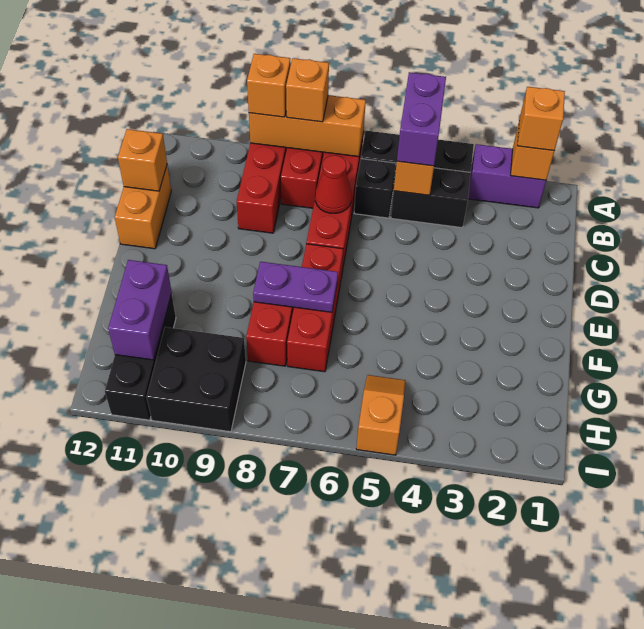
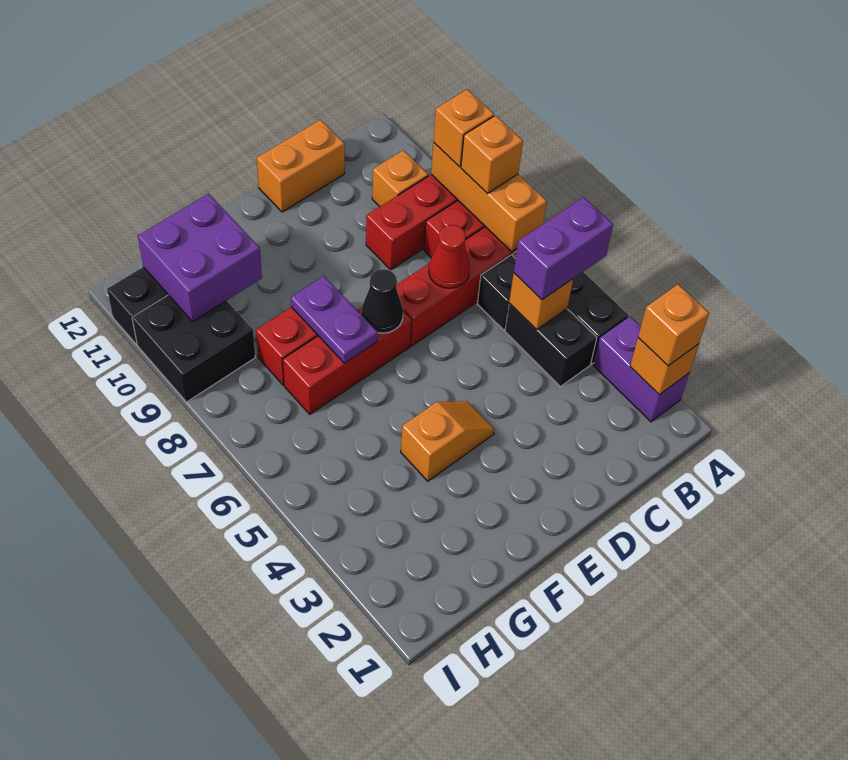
orange 1x1 brick [118,129,167,191] -> orange 1x1 brick moved to [372,150,428,207]
none -> black 1x1 cone [361,269,403,333]
purple 1x2 brick [108,260,172,360] -> purple 2x2 brick [138,194,262,321]
orange 1x2 slope [356,375,406,455] -> orange 1x2 slope moved to [401,401,494,481]

